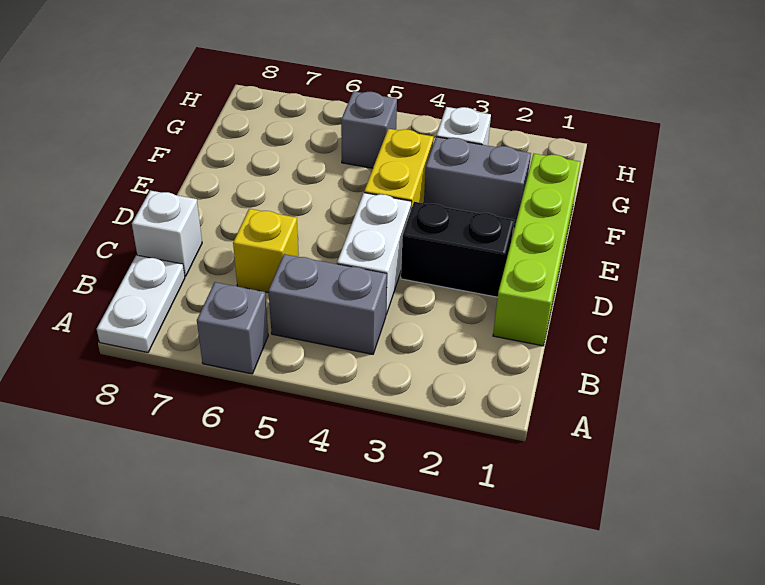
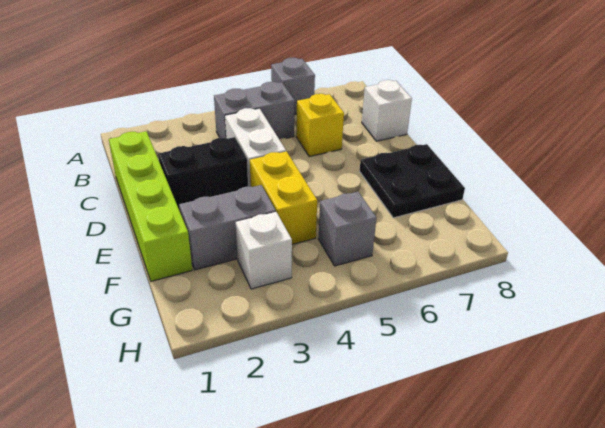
white 1x2 plate [97,255,185,352] -> none
none -> black 2x2 plate [360,144,465,218]

